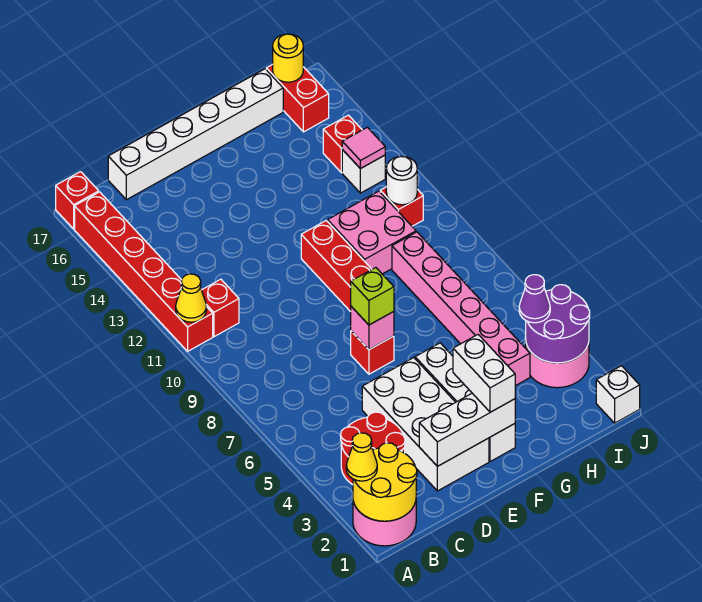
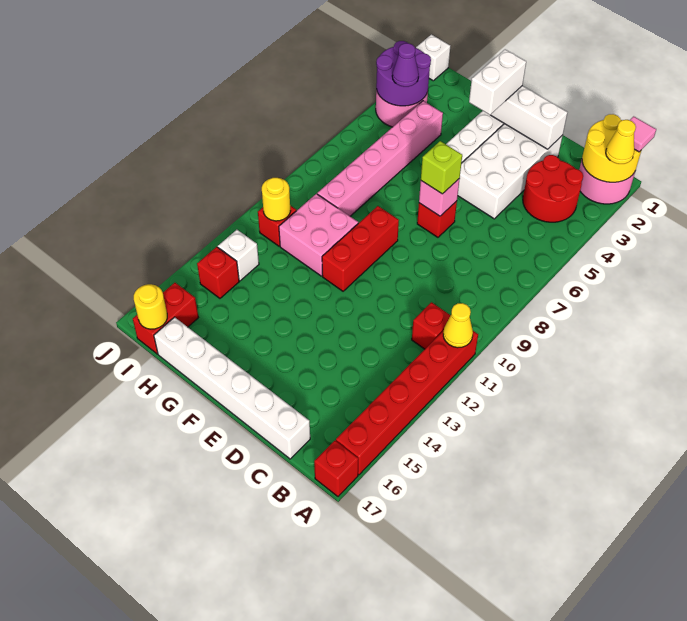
white 1x1 round brick [386,156,417,205] -> yellow 1x1 round brick [262,178,290,221]
pink 1x1 tile [342,127,385,169] -> pink 1x1 tile moved to [630,116,656,152]

